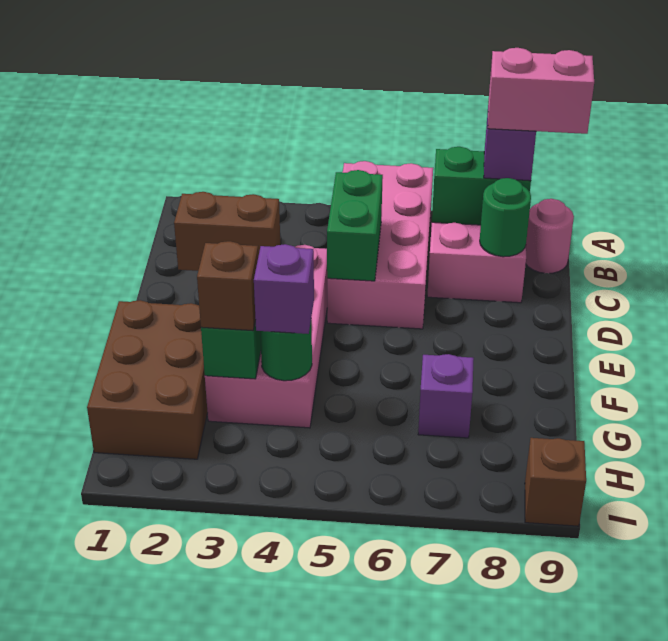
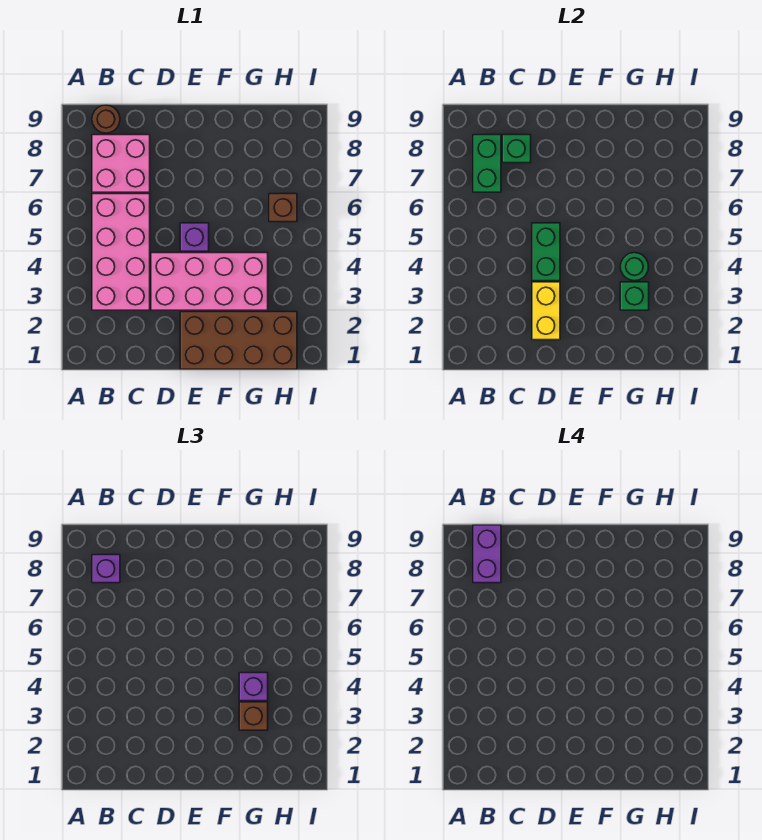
pink 2x4 brick [327,161,433,329] -> pink 2x4 brick turned to [92,194,150,310]
pink 1x2 brick [488,48,594,134] -> purple 1x2 brick [473,525,501,583]
pink 1x1 round brick [526,199,574,273] -> brown 1x1 round brick [92,105,120,133]
green 1x2 brick [327,170,383,281] -> green 1x2 brick turned to [532,223,560,281]
green 1x1 round brick [480,178,531,257] -> green 1x1 brick [502,135,531,163]
brown 1x2 brick [174,192,280,271] -> yellow 1x2 brick [532,282,560,340]
brown 2x3 brick [87,300,208,459] -> brown 2x4 brick [180,312,297,369]
purple 1x1 brick [418,354,474,438] -> purple 1x1 brick moved to [180,223,209,251]
brown 1x1 brick [525,438,586,526] -> brown 1x1 brick moved to [269,194,297,222]

